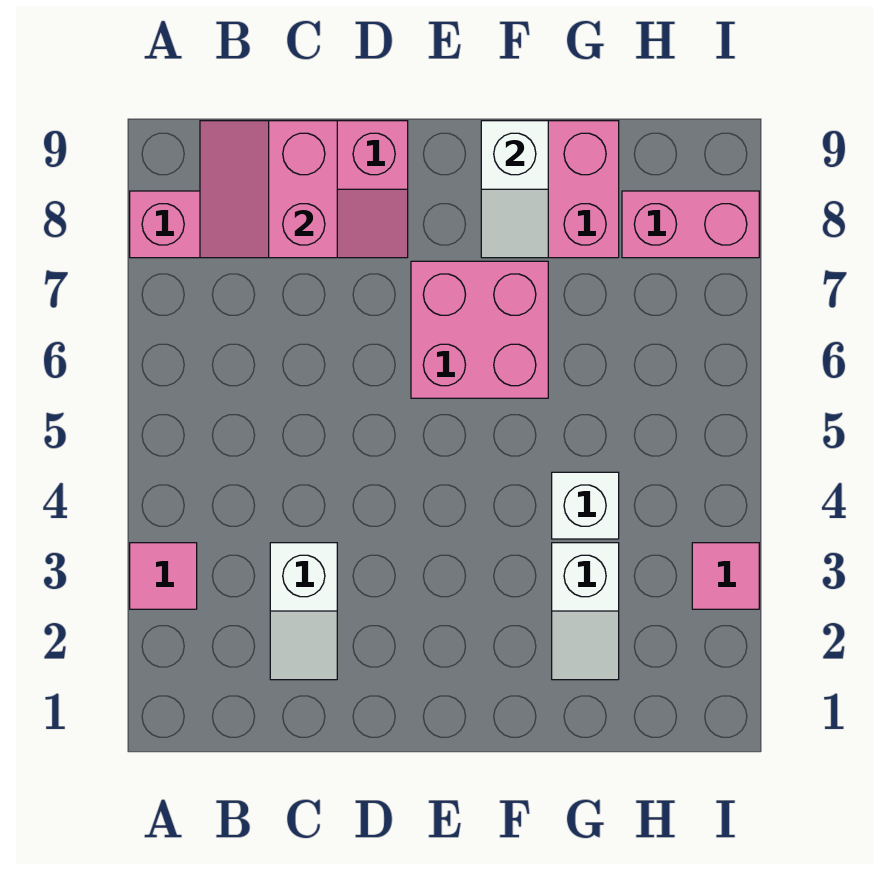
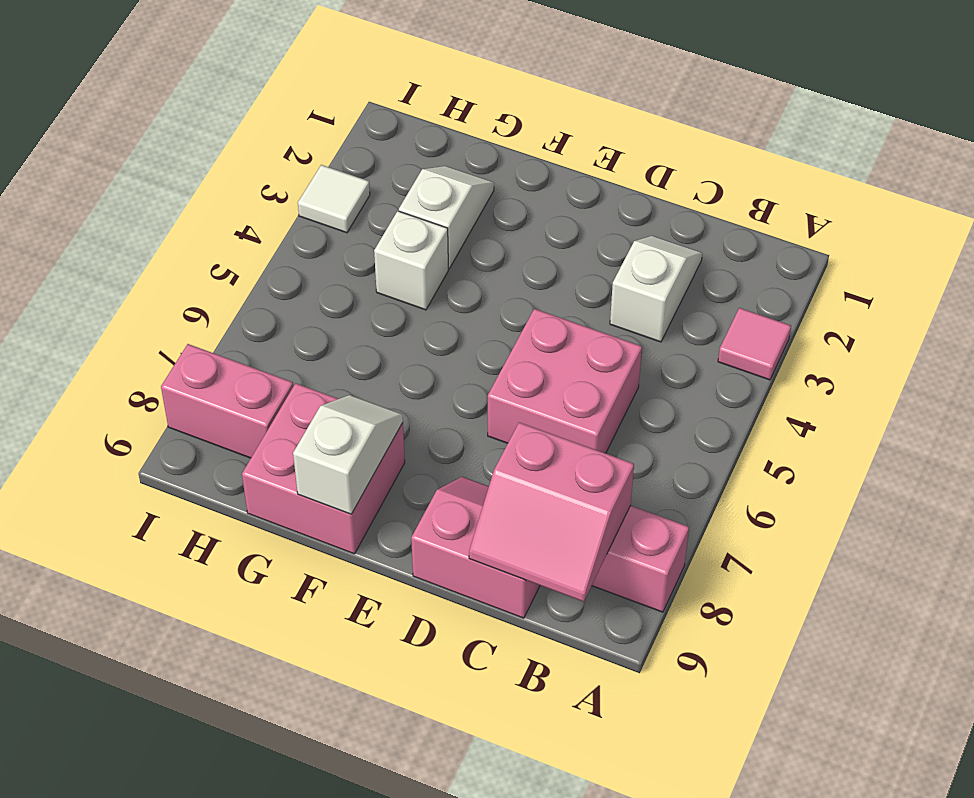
pink 2x2 slope [200,121,337,258] -> pink 2x2 slope turned to [469,422,634,602]
pink 2x2 brick [411,261,548,398] -> pink 2x2 brick moved to [488,309,642,453]
pink 1x1 tile [692,543,759,609] -> white 1x1 tile [298,165,370,233]

